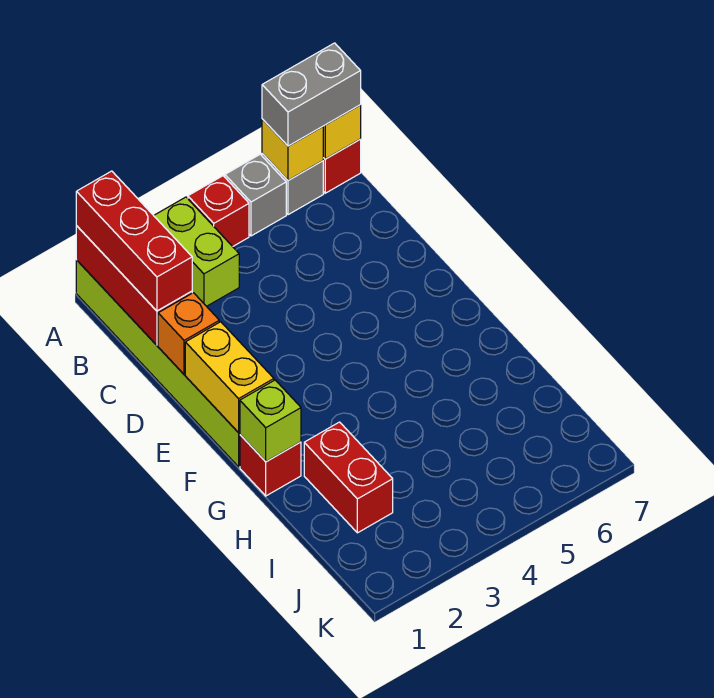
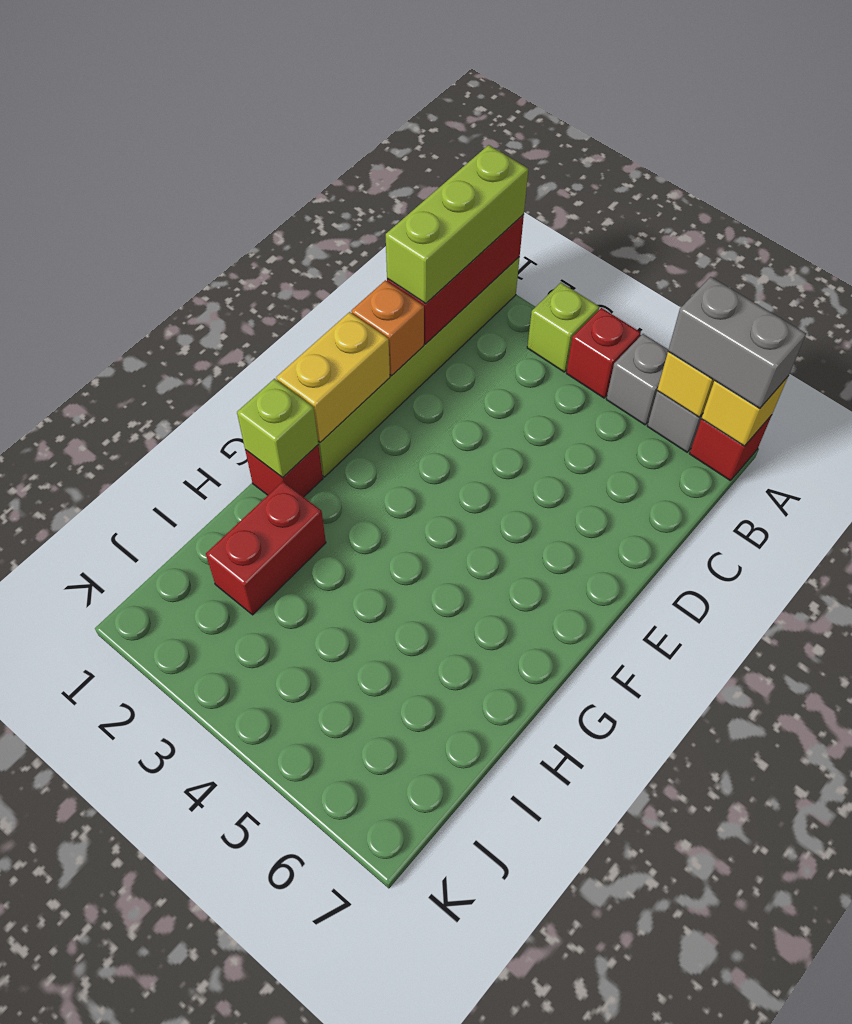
red 1x3 brick [76,171,192,311] -> lime 1x3 brick [386,145,528,303]
lime 1x2 brick [154,197,239,306] -> lime 1x1 brick [527,283,599,372]

